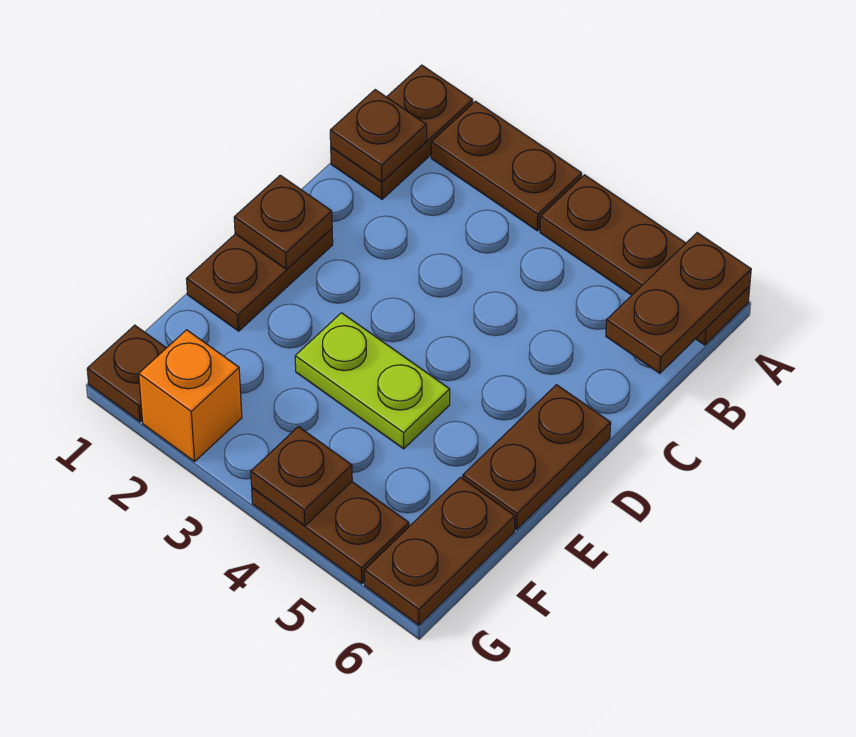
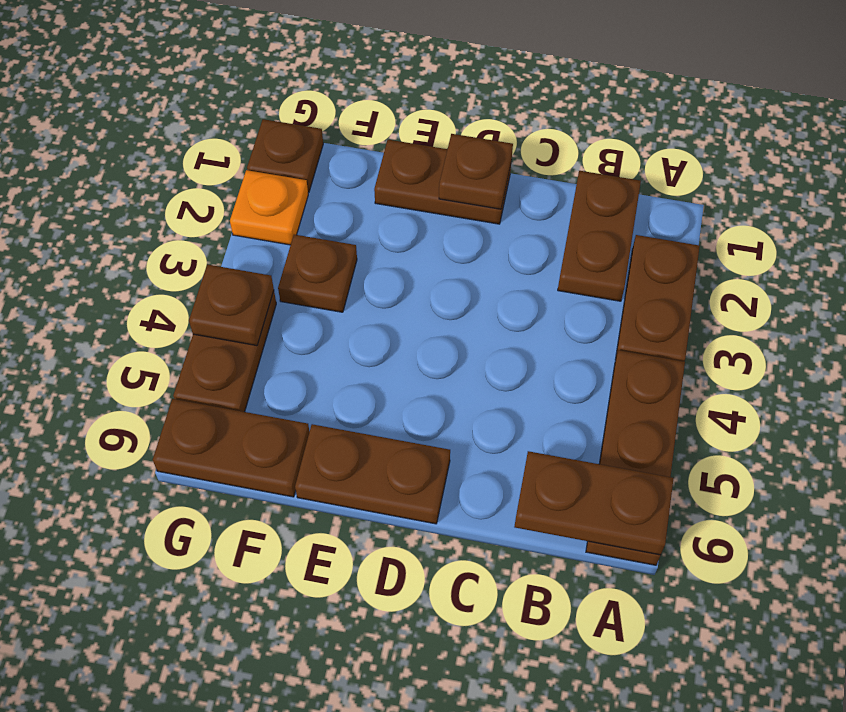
brown 1x2 plate [331,65,473,199] -> brown 1x2 plate turned to [558,171,641,301]
brown 1x1 plate [330,90,427,182] -> brown 1x1 plate moved to [278,235,357,312]
lime 1x2 plate [295,313,450,449] -> none
orange 1x1 brick [139,330,242,462] -> orange 1x1 plate [230,170,308,245]

